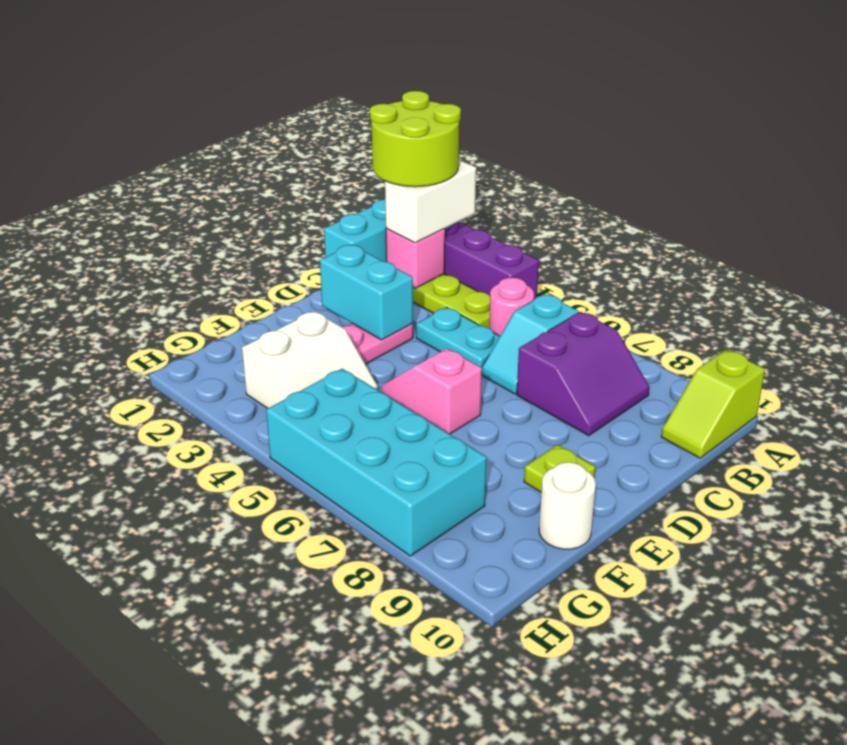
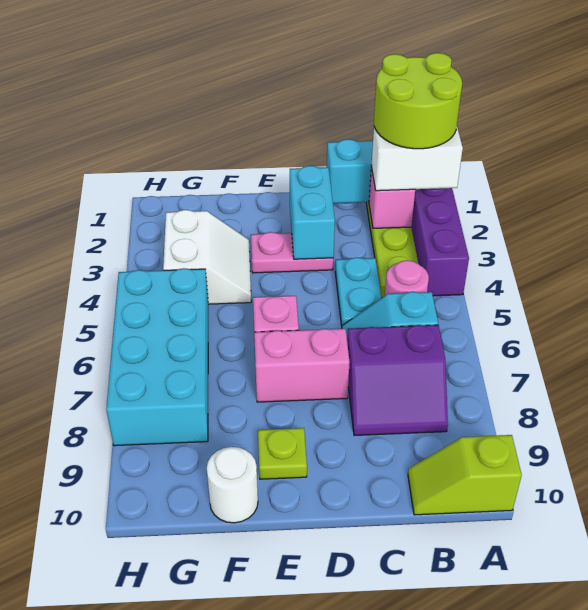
none -> pink 1x2 brick [254,328,350,402]
white 2x2 slope [242,311,378,408] -> white 2x2 slope turned to [163,210,251,304]

